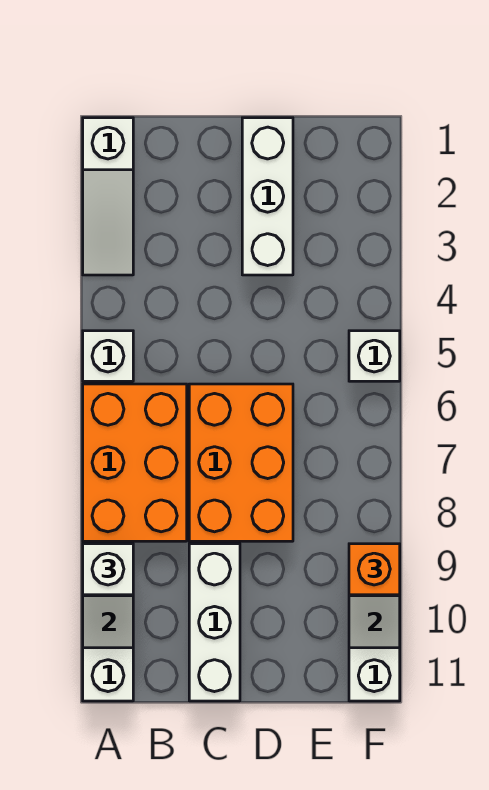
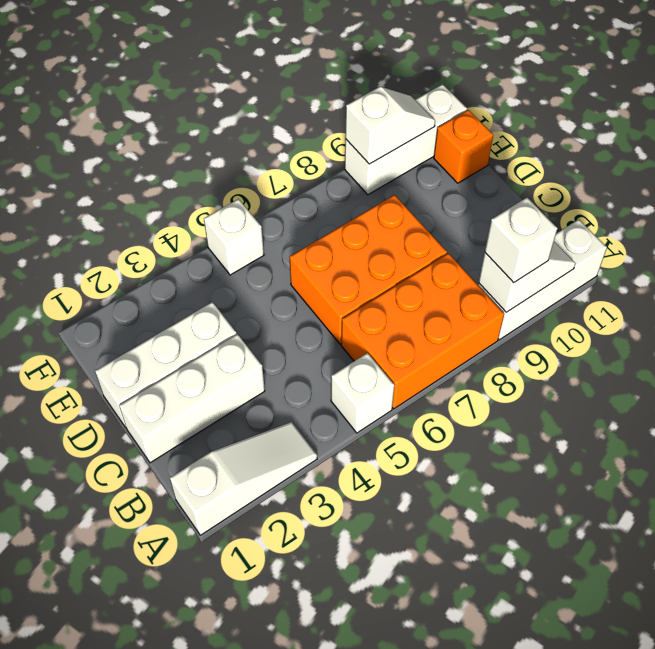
white 1x3 brick [189,544,240,701] -> white 1x3 brick moved to [119,334,265,463]
orange 1x1 brick [349,544,400,595] -> orange 1x1 brick moved to [434,110,493,183]

